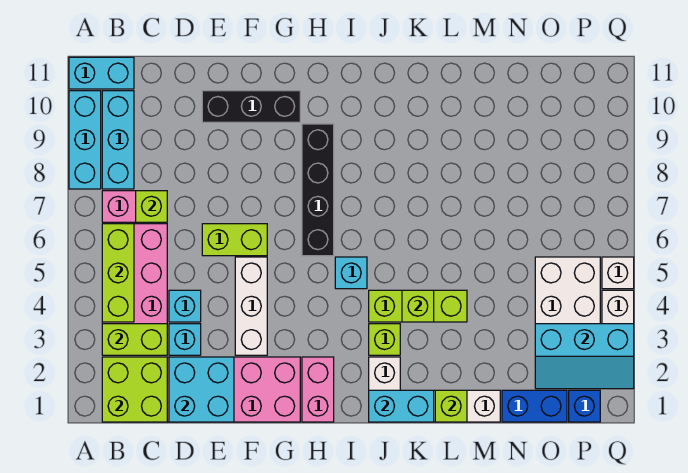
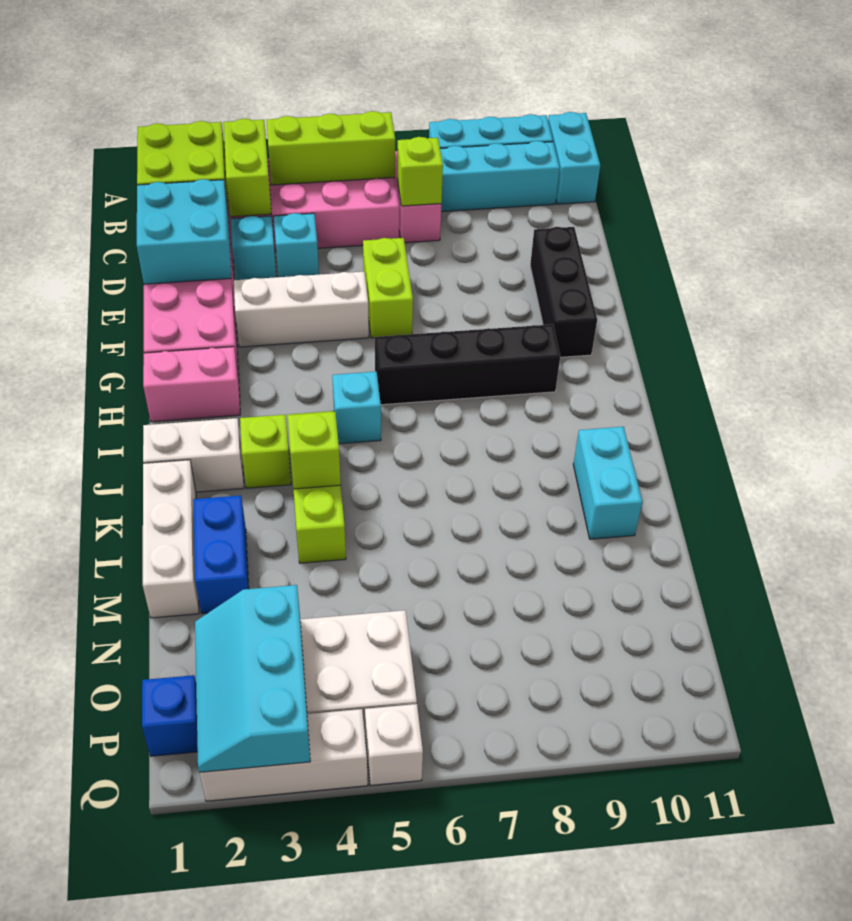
cyan 1x2 brick [369,390,434,422] -> cyan 1x2 brick moved to [573,427,642,539]
lime 1x1 brick [435,390,467,422] -> none
blue 1x2 brick [502,390,567,422] -> blue 1x2 brick moved to [193,495,249,614]

